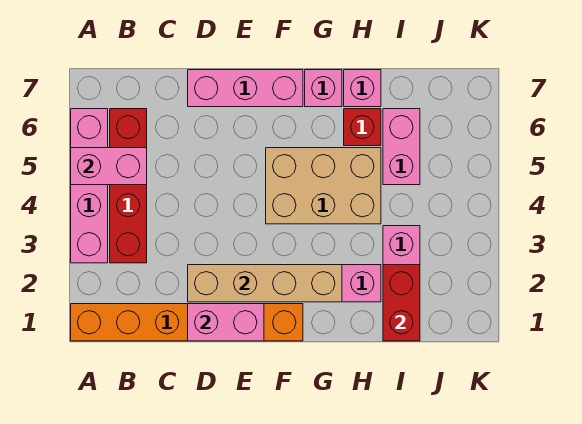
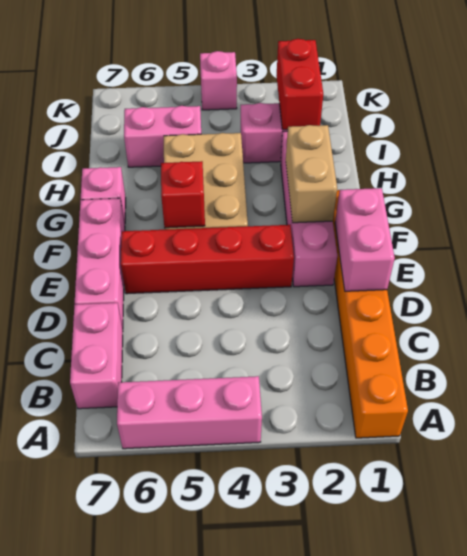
pink 1x4 brick [71,109,108,263] -> pink 1x3 brick [117,376,262,449]
pink 1x2 brick [71,148,147,185] -> pink 1x2 brick moved to [70,303,123,409]
red 1x4 brick [110,109,147,263] -> red 1x4 brick moved to [121,225,294,294]
tan 1x4 brick [188,265,342,302] -> tan 1x2 brick [286,125,337,223]
red 1x1 brick [344,109,381,146] -> red 1x1 brick moved to [161,161,205,228]
pink 1x1 brick [344,70,381,107] -> pink 1x1 brick moved to [200,51,237,110]
red 1x2 brick [383,265,420,341] -> red 1x2 brick turned to [277,39,323,130]

